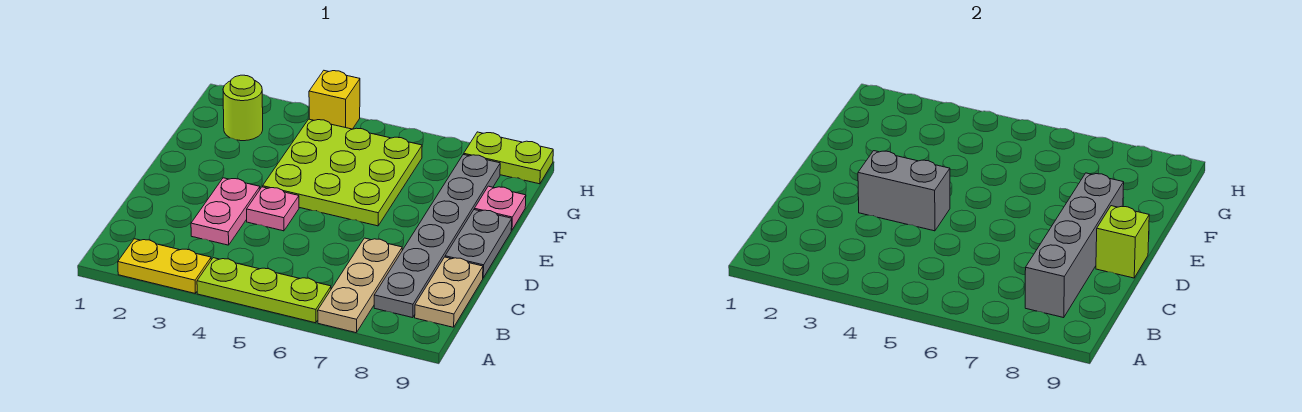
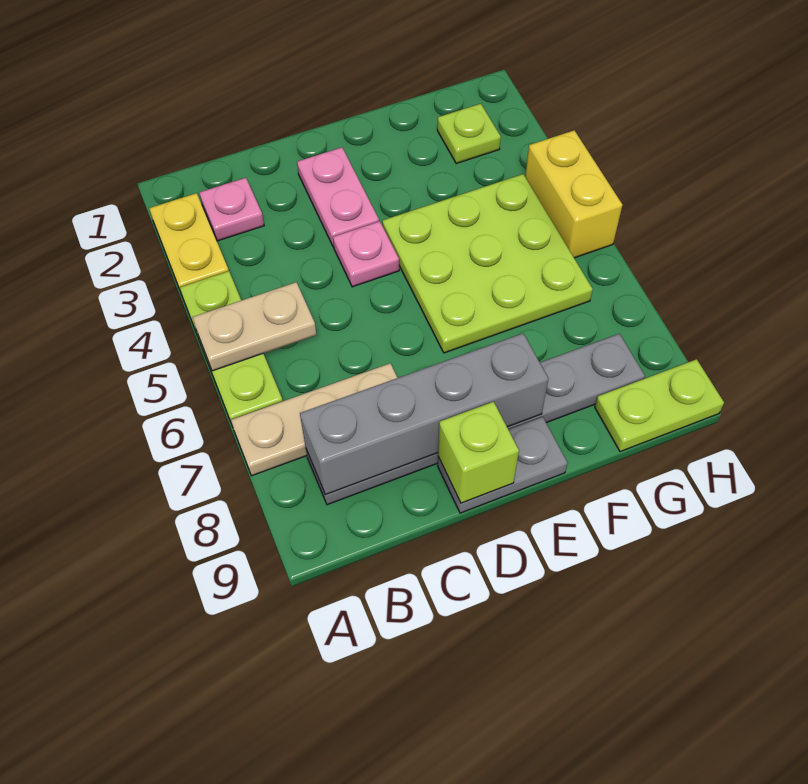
tan 1x2 plate [415,257,483,327] -> tan 1x2 plate moved to [192,282,316,371]
pink 1x2 plate [191,178,260,245] -> pink 1x2 plate turned to [297,147,379,247]
grey 1x2 brick [858,151,950,231] -> none
pink 1x1 plate [474,186,526,230] -> pink 1x1 plate moved to [199,178,264,241]
lime 1x1 round brick [223,75,263,141] -> lime 1x1 plate [437,104,501,163]
yellow 1x1 brick [309,71,360,129] -> yellow 1x2 brick [525,130,622,258]
lime 1x2 plate [464,132,553,184] -> lime 1x2 plate turned to [595,359,724,452]

